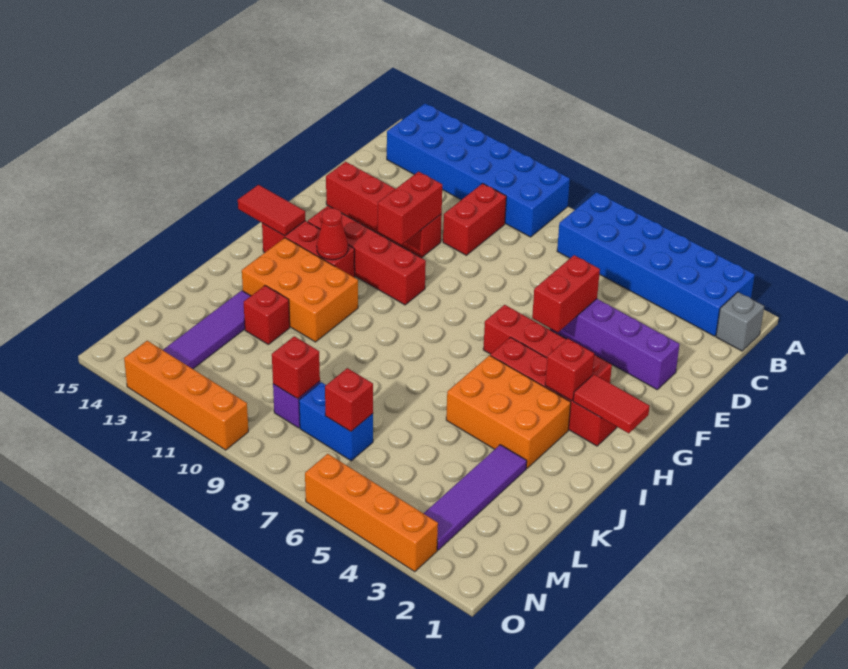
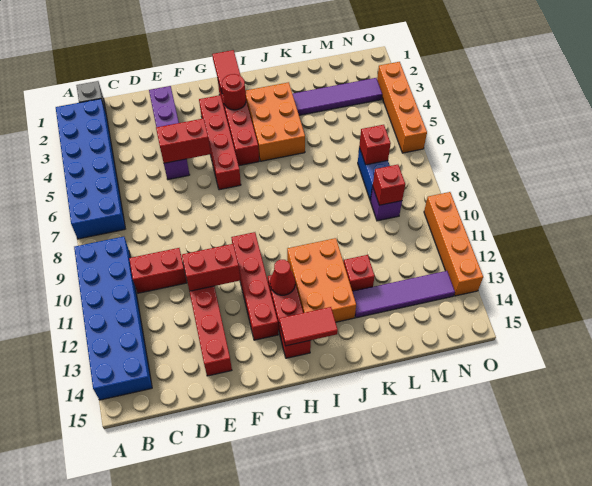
red 1x1 brick [545,338,594,401] -> red 1x1 round brick [222,74,246,110]
red 1x2 tile [238,185,305,236] -> red 1x2 tile turned to [279,307,338,346]

